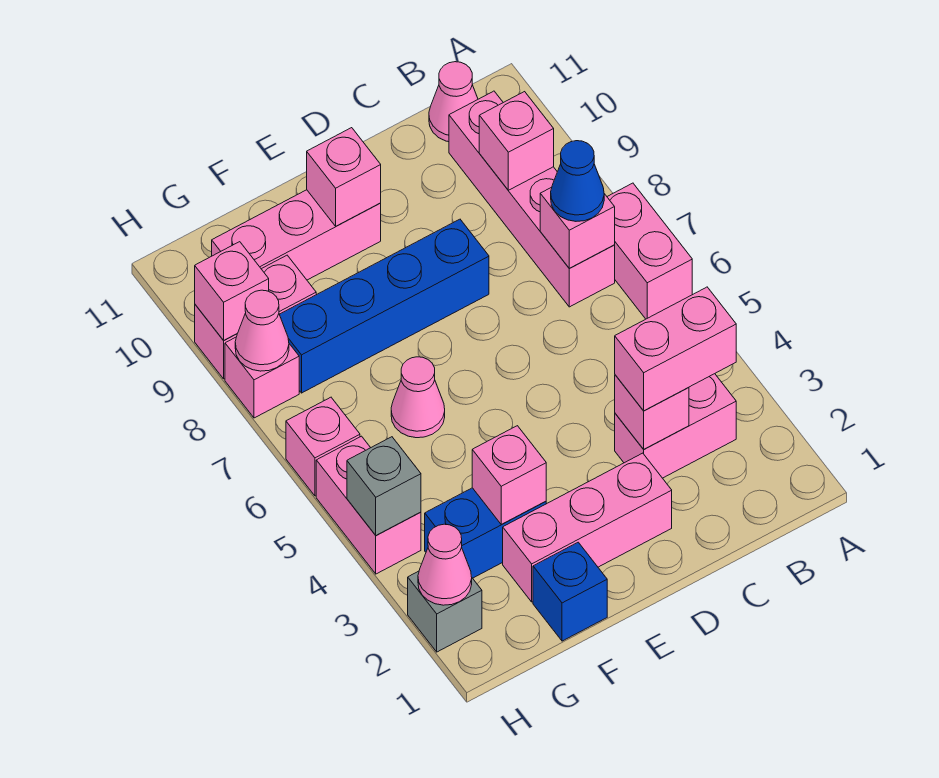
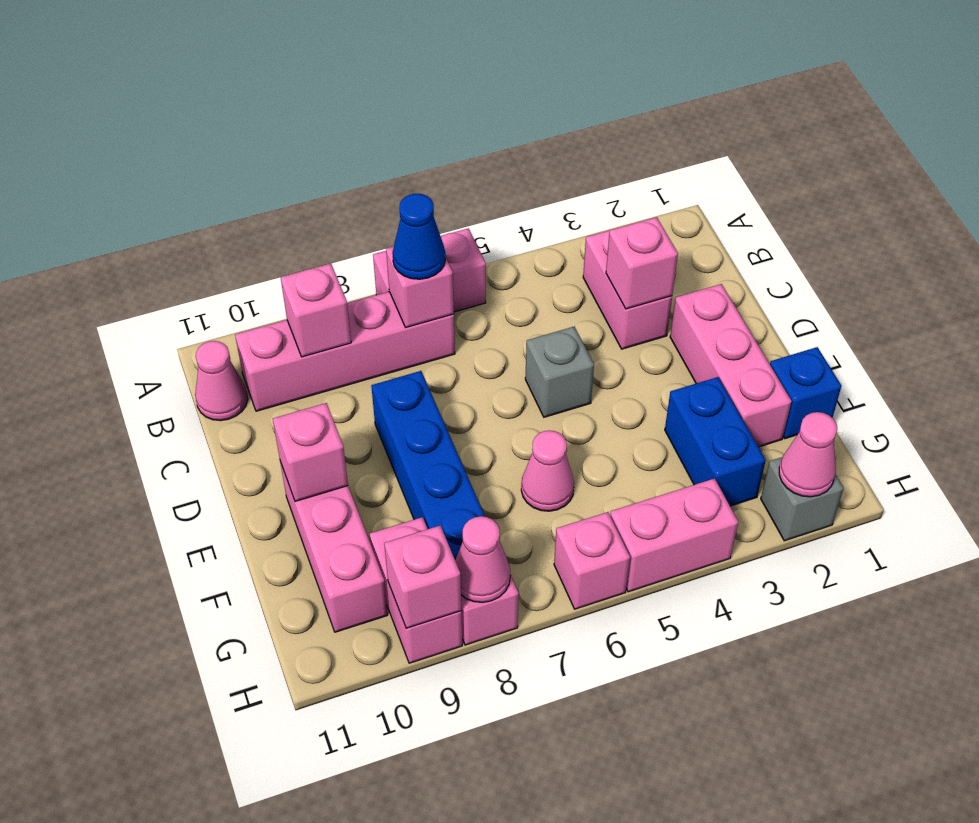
pink 1x2 brick [615,287,736,411] -> none
pink 1x1 brick [472,426,546,525] -> none
grey 1x1 brick [347,437,421,536] -> grey 1x1 brick moved to [525,327,594,417]

